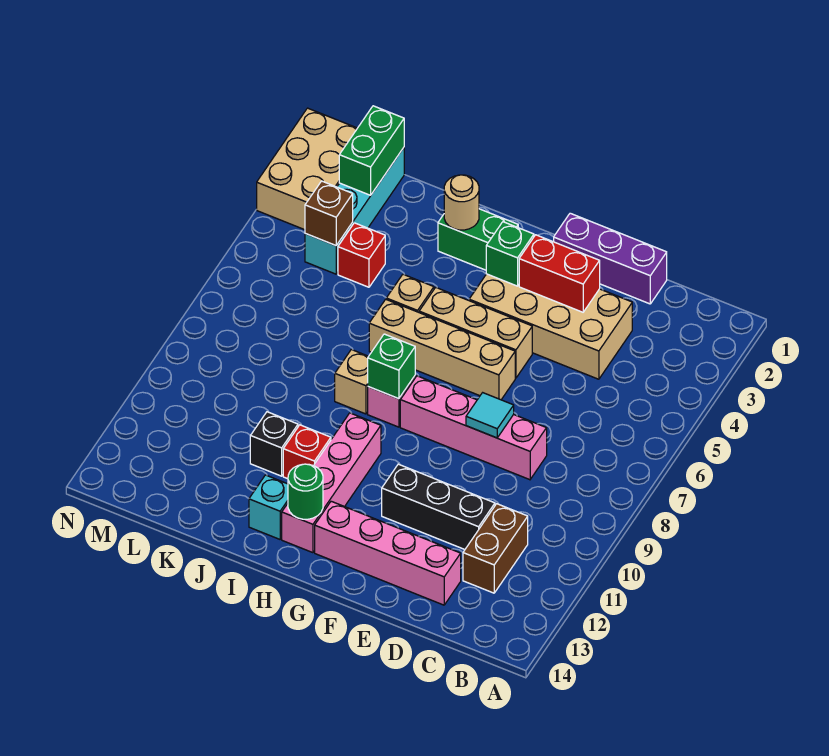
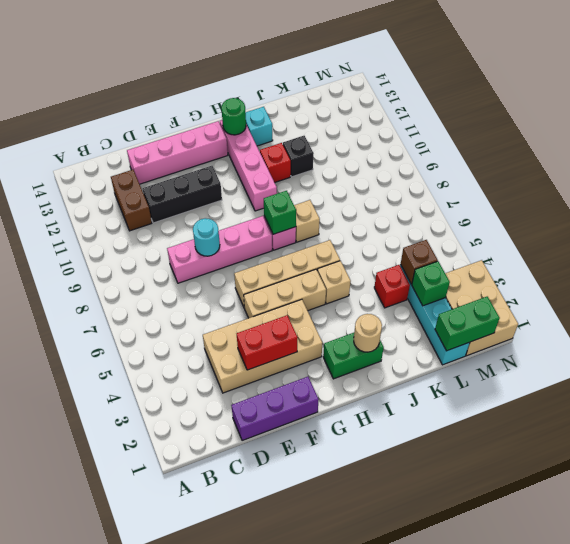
cyan 1x1 tile [466,393,514,438] -> cyan 1x1 round brick [193,218,220,256]
green 1x1 brick [486,222,534,286] -> green 1x1 brick moved to [412,261,450,306]
green 1x2 brick [339,106,404,195] -> green 1x2 brick turned to [435,297,500,351]

